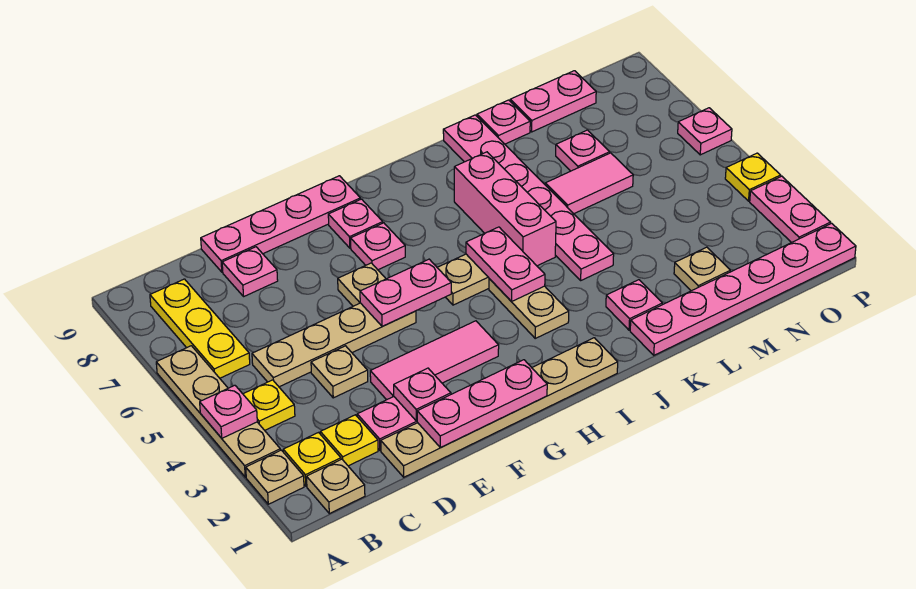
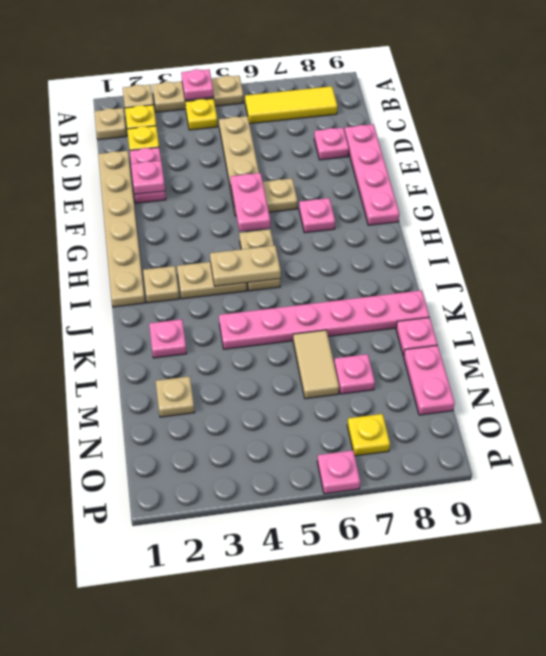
tan 1x4 plate [156,346,280,477] -> tan 1x3 plate [152,76,244,112]
yellow 1x3 plate [150,279,250,378] -> yellow 1x3 tile [245,86,337,124]
tan 1x1 plate [311,346,368,398] -> tan 1x1 plate moved to [143,266,179,303]
pink 1x3 plate [417,360,547,448] -> none
pink 1x3 tile [370,321,499,400] -> none
pink 1x1 plate [328,199,383,248] -> none
pink 1x2 plate [466,227,545,302] -> tan 1x2 plate [210,246,281,286]
pink 1x3 brick [454,152,556,266] -> none
pink 1x6 plate [630,223,856,355] -> none
pink 1x2 tile [545,153,633,214] -> tan 1x2 tile [293,330,339,399]
pink 1x2 plate [750,176,830,243] -> none
yellow 1x1 plate [725,153,781,201] -> yellow 1x1 plate moved to [347,414,390,456]

